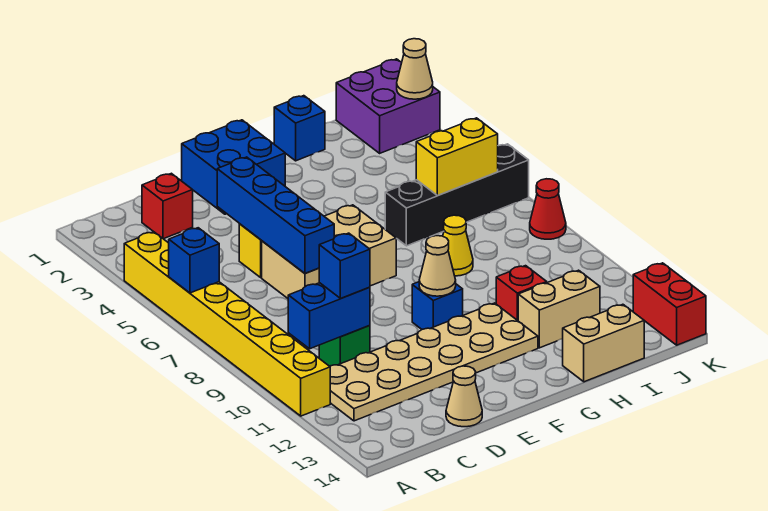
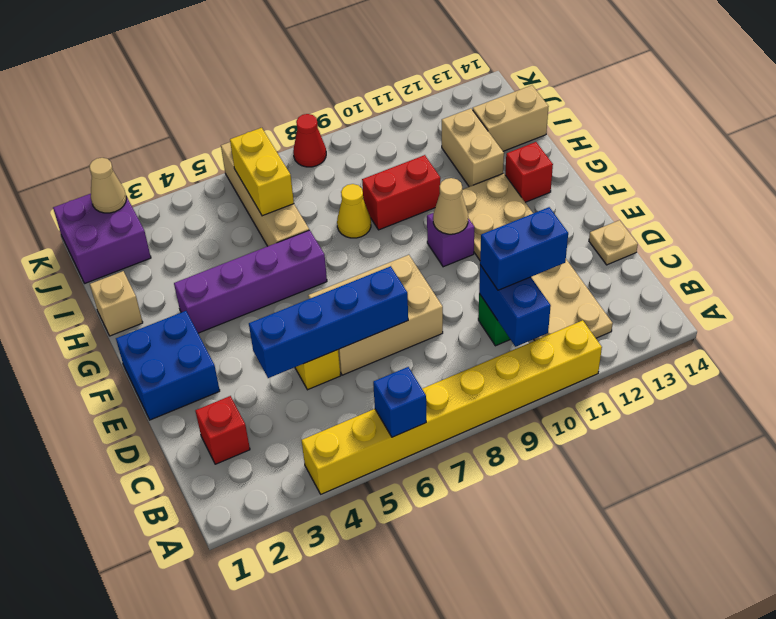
blue 1x1 brick [319,233,370,298] -> blue 1x2 brick [480,207,568,290]
tan 2x3 brick [262,205,396,298] -> tan 2x3 brick turned to [308,255,443,375]
tan 1x1 cone [446,366,482,427] -> tan 1x1 plate [589,220,638,265]
blue 1x1 brick [412,282,463,329] -> purple 1x1 brick [427,213,474,267]
none -> purple 1x4 brick [174,230,327,333]
blue 1x1 brick [274,96,325,161] -> tan 1x1 brick [90,271,143,336]
black 1x4 brick [385,144,529,246] -> tan 1x4 brick [221,142,309,246]
red 1x1 brick [496,266,547,321] -> red 1x1 brick moved to [505,142,553,202]
tan 1x2 brick [563,304,644,382] -> tan 1x2 brick turned to [473,85,549,151]
red 1x2 brick [633,263,706,345] -> red 1x2 brick moved to [362,155,440,230]

